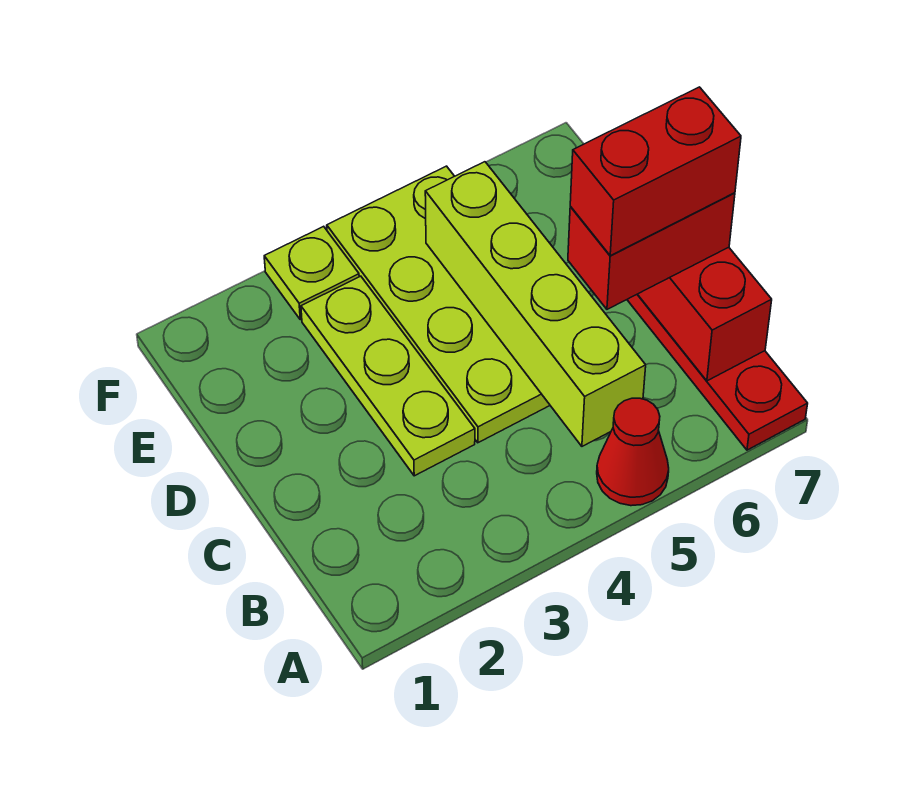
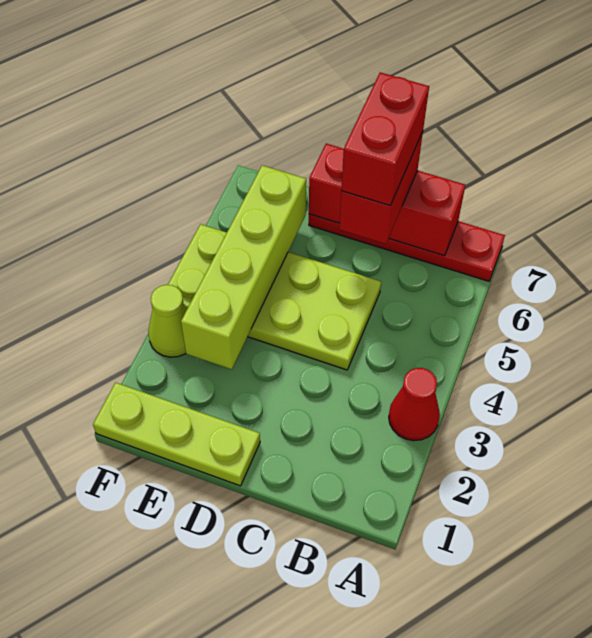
red 1x1 cone [597,398,669,506] -> red 1x1 cone moved to [389,368,440,441]
lime 1x4 brick [425,162,646,446] -> lime 1x4 brick turned to [181,165,306,369]
lime 1x3 plate [301,276,475,476] -> lime 1x3 plate moved to [93,382,260,486]
lime 1x1 plate [264,226,359,320] -> lime 1x1 cone [148,285,187,357]

